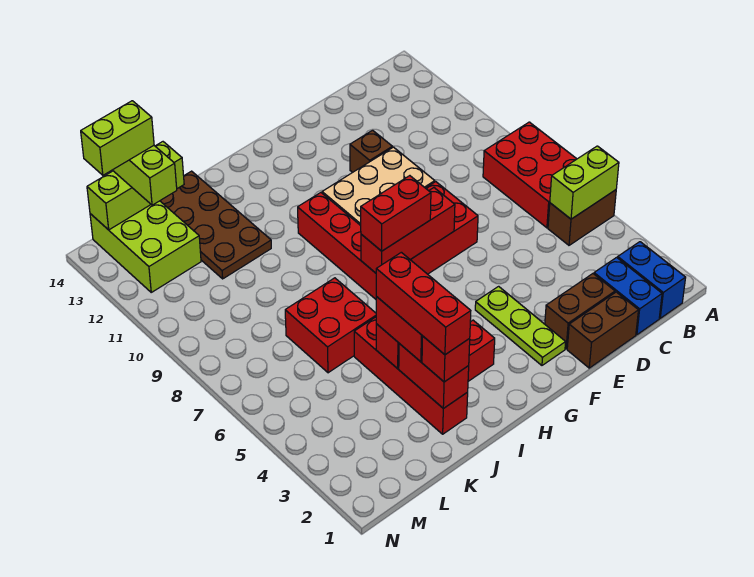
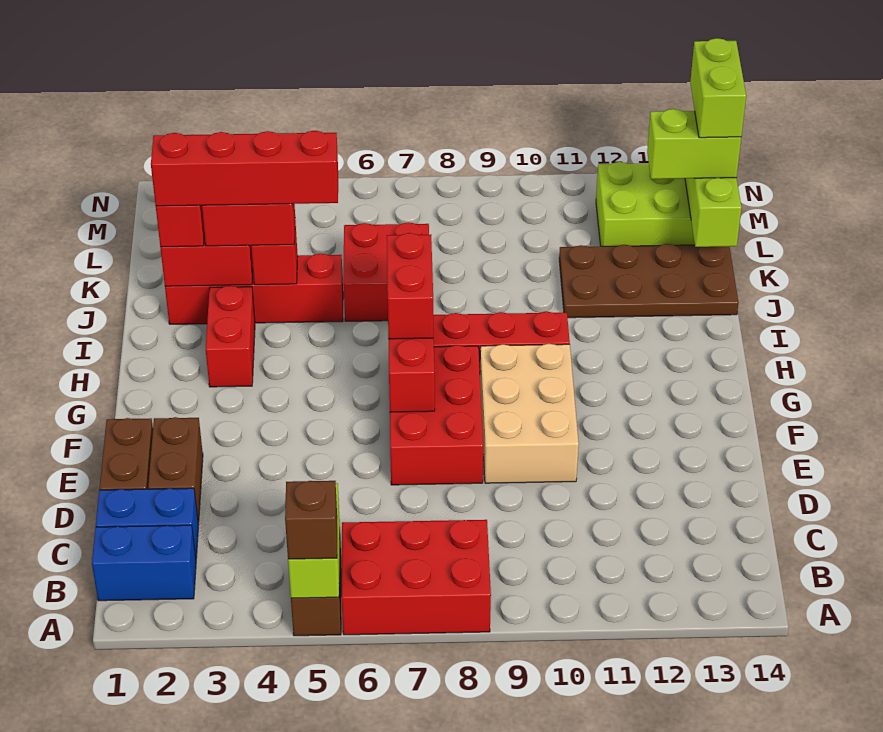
brown 1x1 brick [350,130,392,172] -> brown 1x1 brick moved to [285,481,337,559]
lime 1x3 plate [475,286,566,365] -> none
red 1x3 brick [376,252,471,355] -> red 1x4 brick [151,131,338,206]

